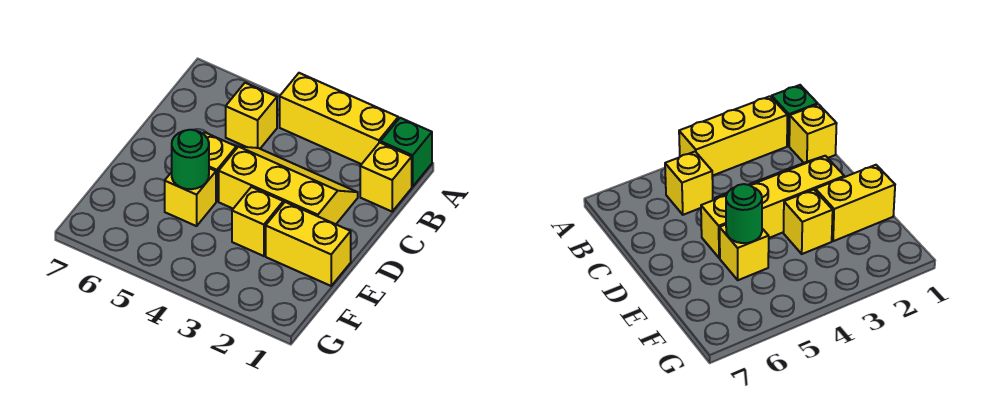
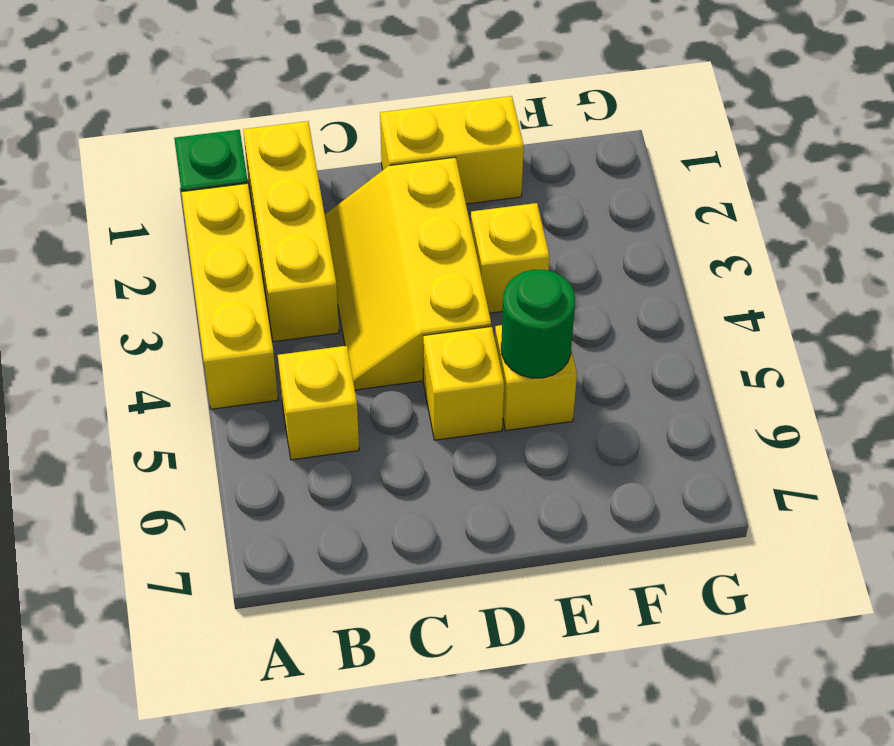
yellow 1x1 brick [360,143,412,211] -> yellow 1x3 brick [243,121,339,342]
yellow 1x2 brick [266,202,351,286] -> yellow 1x2 brick turned to [380,96,524,204]

